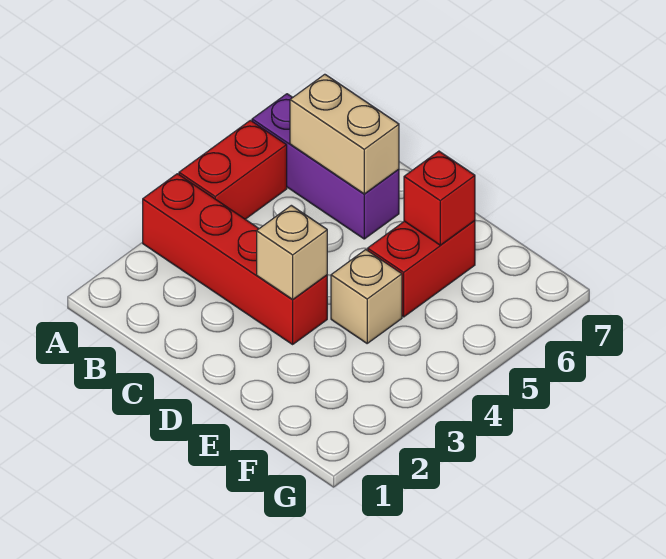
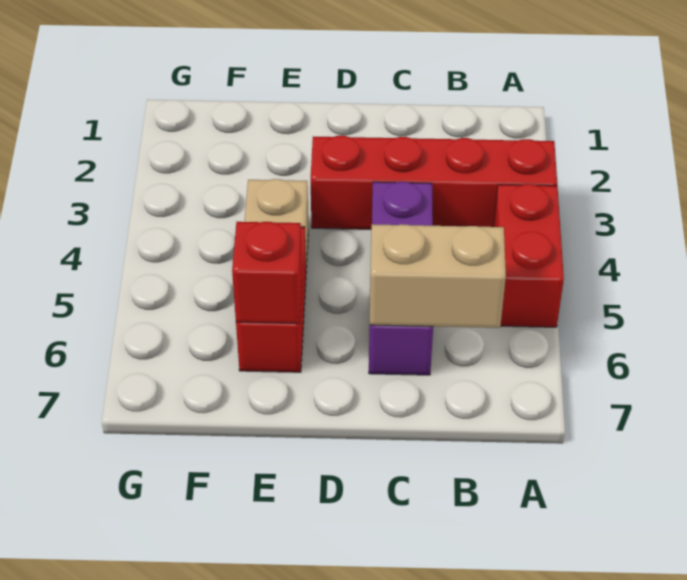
purple 1x3 brick [252,94,399,239] -> purple 1x3 brick turned to [369,182,433,375]
tan 1x1 brick [257,205,327,300] -> none

